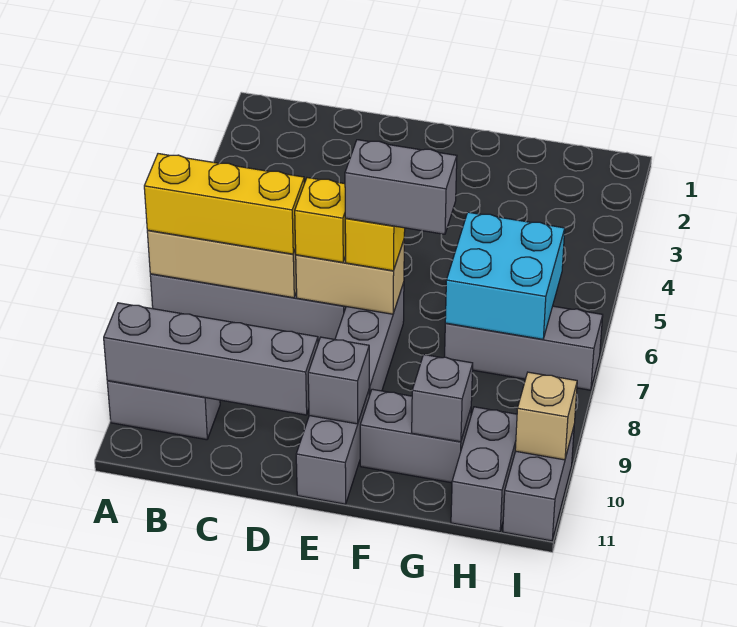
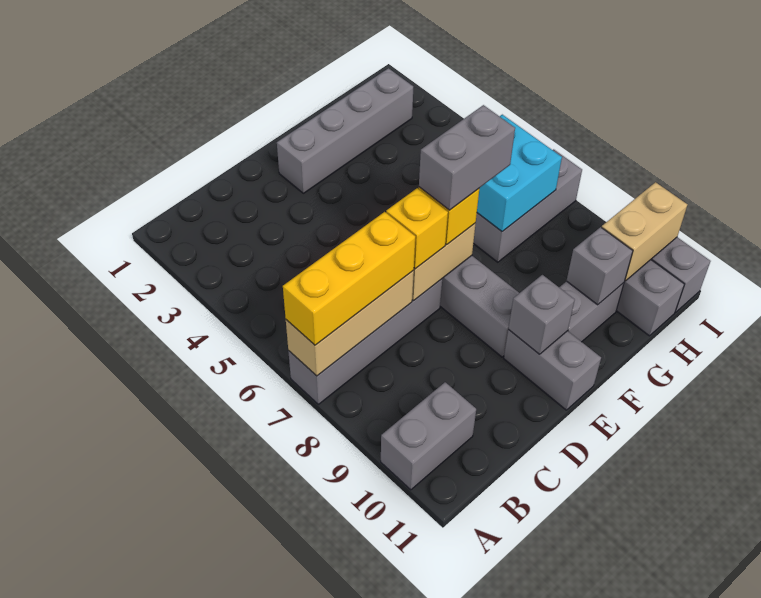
grey 1x4 brick [104,303,318,415] -> grey 1x4 brick moved to [277,68,413,193]
tan 1x1 brick [515,372,577,460] -> tan 1x2 brick [602,182,688,281]

